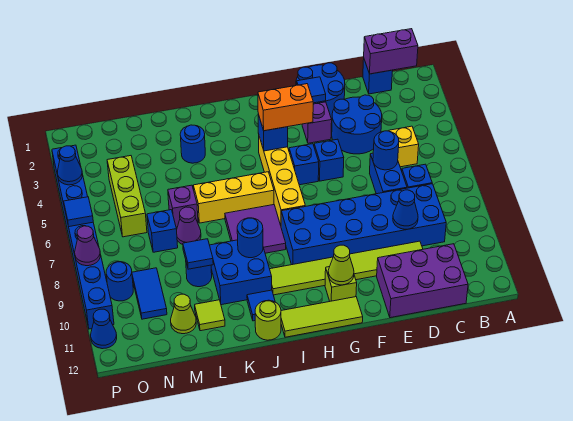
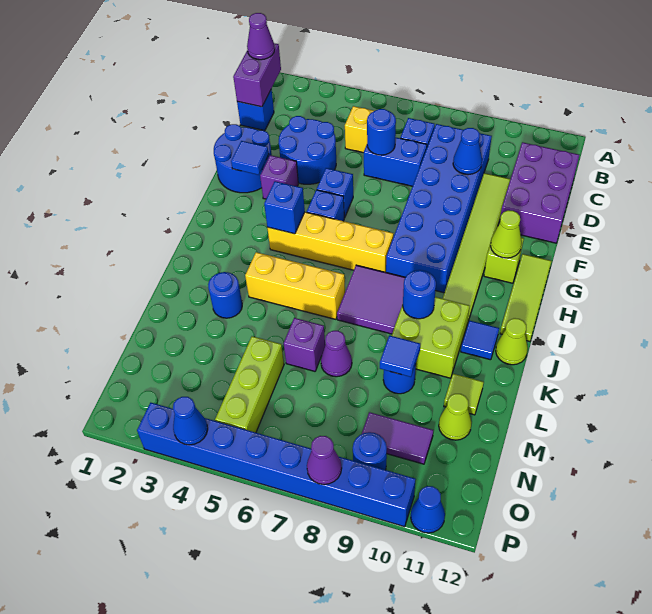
none -> purple 1x1 cone [247,13,275,60]
orange 1x2 brick [258,84,313,131] -> none
yellow 1x3 brick [193,172,274,223] -> yellow 1x3 brick turned to [245,252,345,319]
blue 2x2 brick [210,240,272,305] -> lime 2x2 brick [392,297,469,378]
lime 1x1 round brick [255,300,281,340] -> lime 1x1 cone [496,318,528,365]
blue 1x1 brick [147,210,178,252] -> none
lime 1x3 brick [107,156,147,237] -> lime 1x3 brick turned to [215,336,284,433]
blue 1x2 tile [132,268,167,319] -> purple 1x2 tile [362,412,433,464]
blue 1x1 tile [64,197,93,227] -> none

